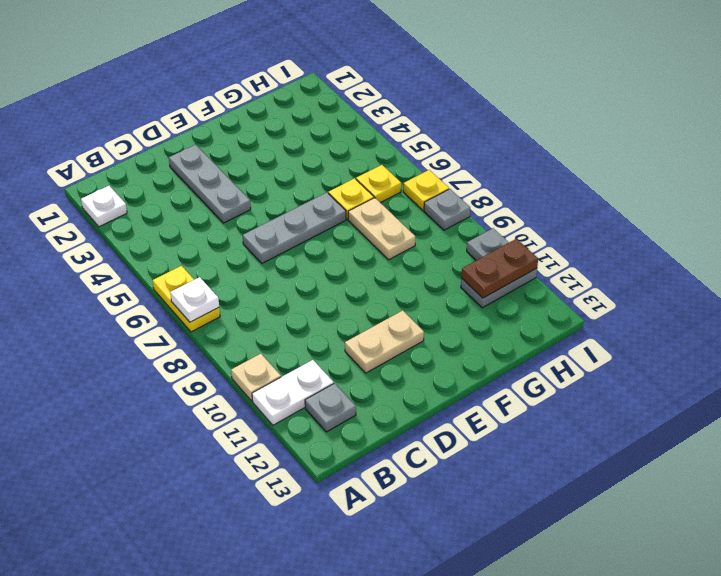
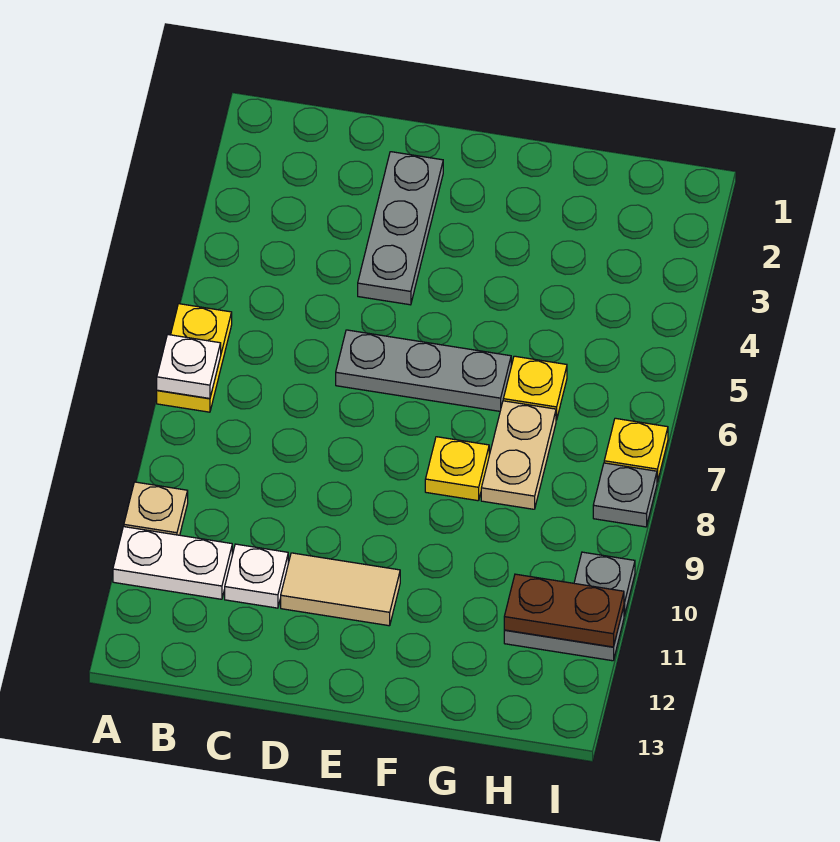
white 1x1 plate [81,186,127,227] -> white 1x1 plate moved to [225,544,288,608]
grey 1x1 plate [305,383,356,432] -> none
tan 1x2 plate [345,310,424,373] -> tan 1x2 tile [281,553,400,626]
yellow 1x1 plate [356,165,401,203] -> yellow 1x1 plate moved to [425,437,489,501]

